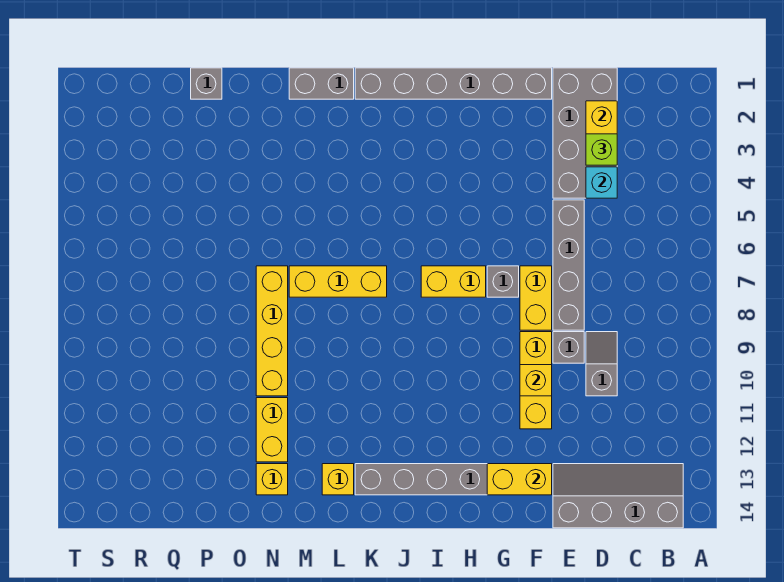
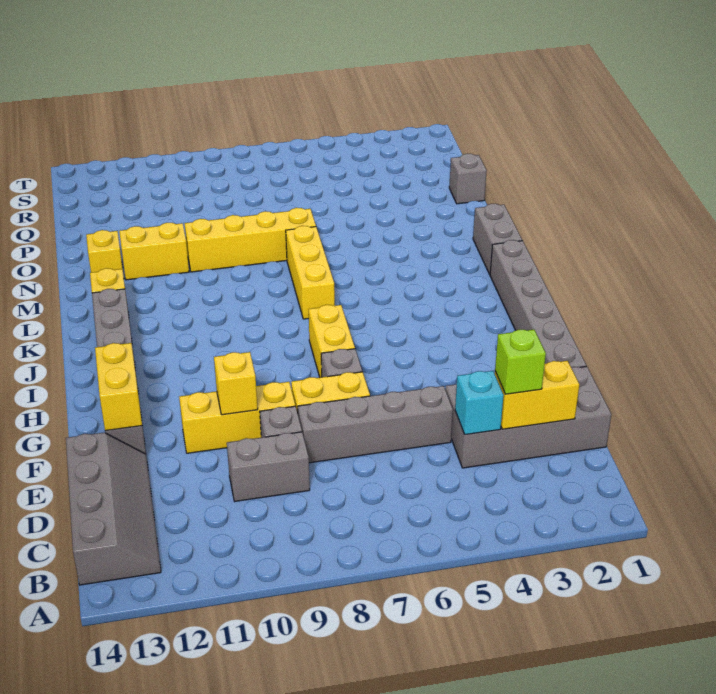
grey 1x2 slope [586,332,617,396] -> grey 1x2 brick [227,432,310,501]

